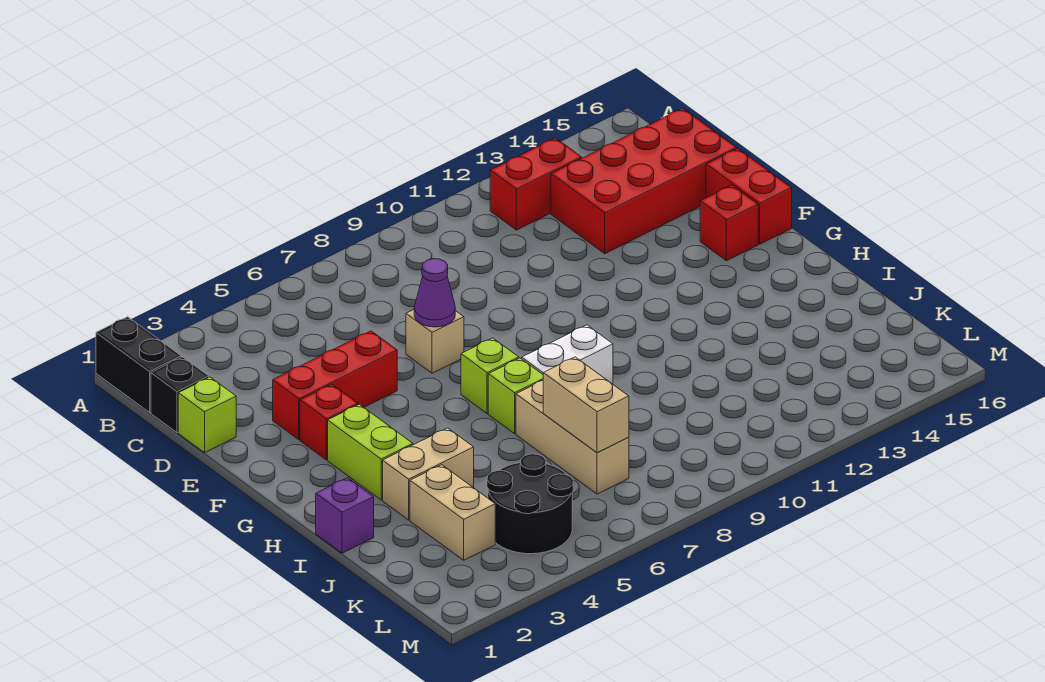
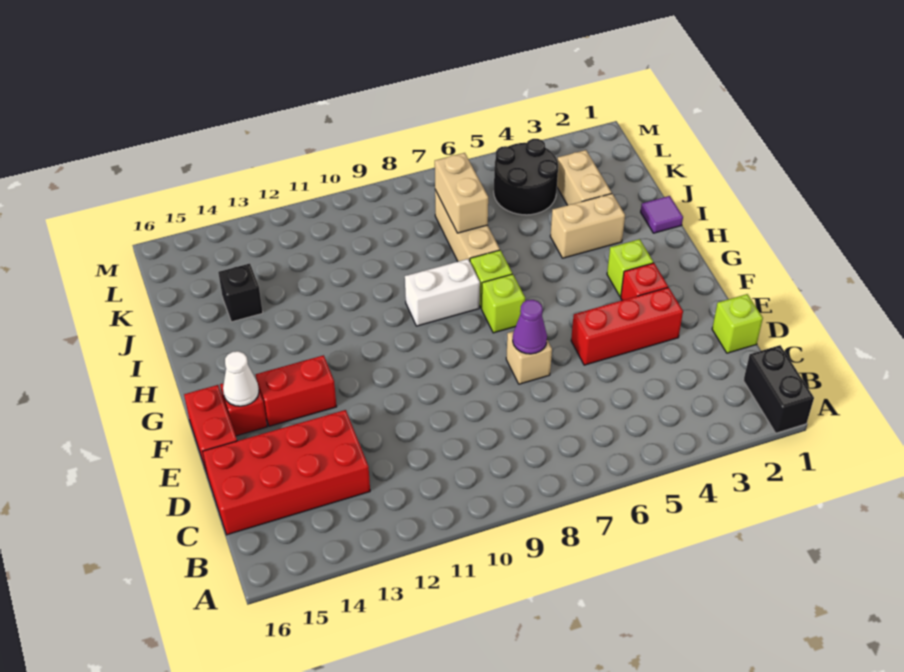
red 1x2 brick [490,138,582,230] -> red 1x2 brick moved to [256,355,337,426]
black 1x1 brick [151,357,209,433] -> black 1x1 brick moved to [218,264,263,322]
none -> white 1x1 cone [223,351,259,406]
lime 1x2 brick [328,404,413,500] -> lime 1x1 brick [607,239,653,297]
purple 1x1 brick [316,478,374,553] -> purple 1x1 tile [641,196,683,233]

